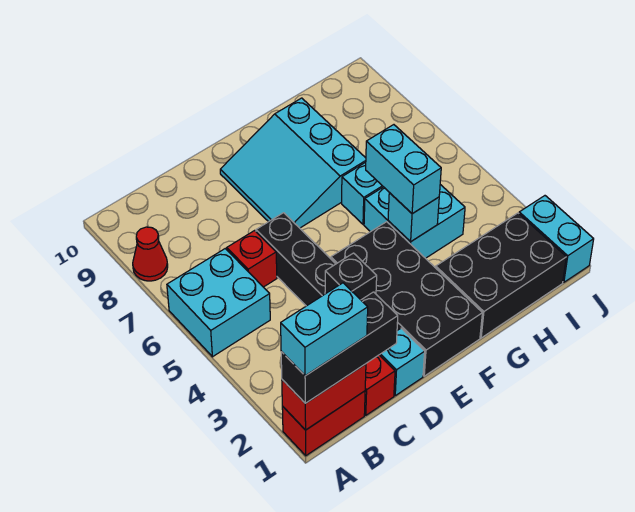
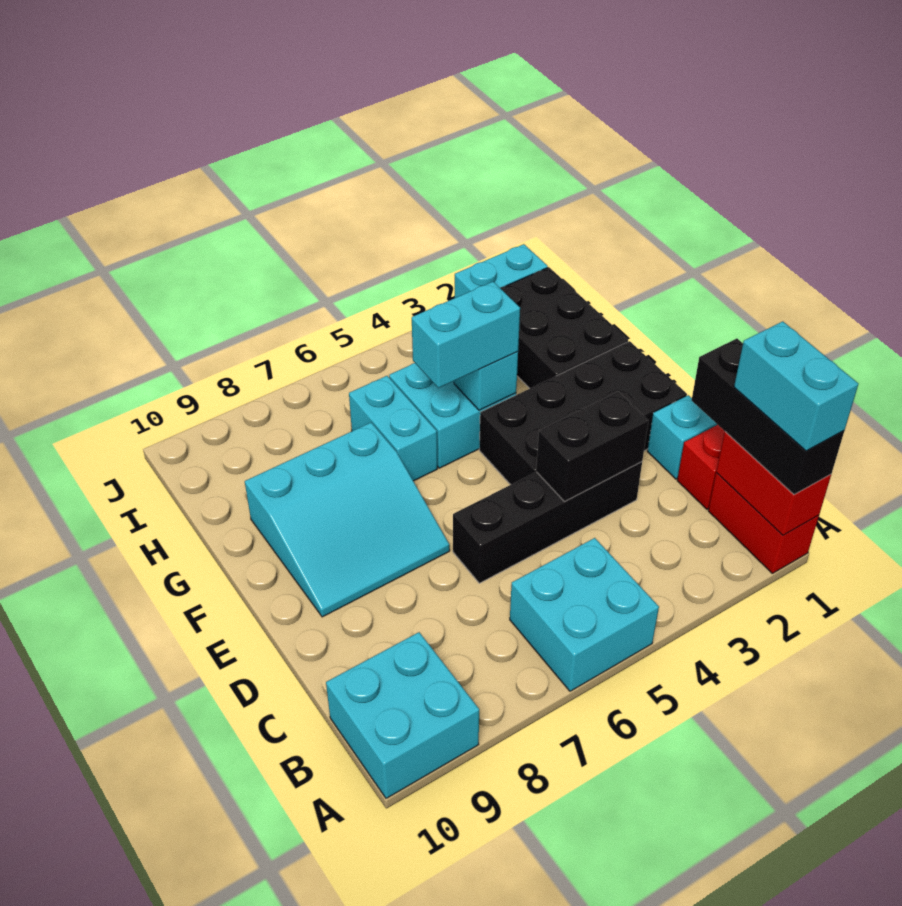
red 1x1 cone [133,227,168,281] -> none
none -> cyan 2x2 brick [326,632,479,798]
red 1x1 brick [227,231,277,287] -> none
black 1x1 brick [325,253,377,300] -> black 1x2 brick [536,392,648,502]

